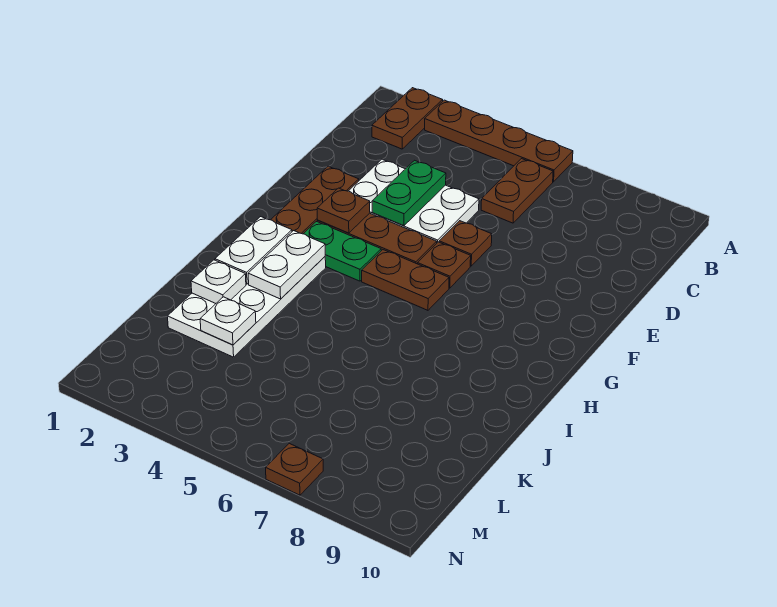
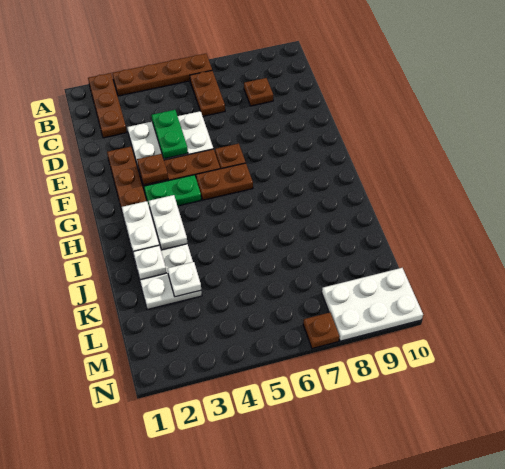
brown 1x2 plate [372,88,443,149] -> brown 1x3 plate [88,73,127,138]
brown 1x1 plate [439,221,492,266] -> brown 1x1 plate moved to [244,78,273,106]
none -> white 2x3 plate [322,268,423,341]

